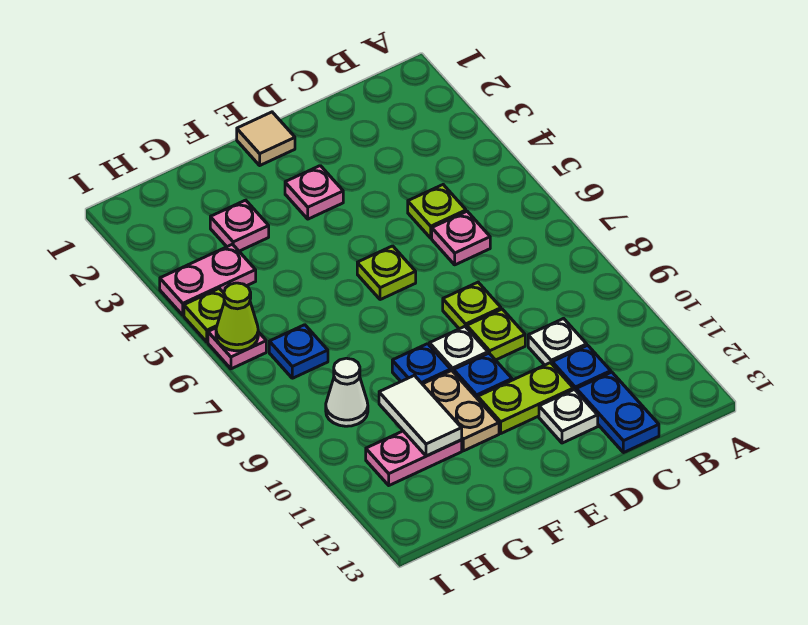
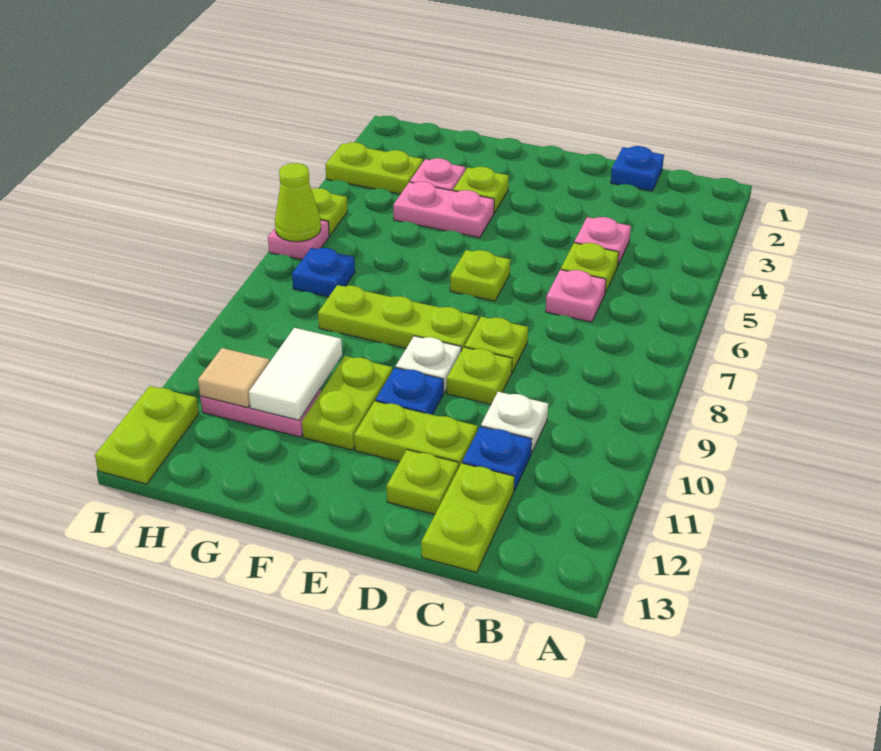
blue 1x2 plate [576,372,659,453] -> lime 1x2 plate [421,463,514,572]
white 1x1 plate [539,390,598,443] -> lime 1x1 plate [387,450,459,514]
tan 1x1 tile [237,112,295,165] -> tan 1x1 tile moved to [198,348,269,408]
pink 1x1 plate [285,166,343,219] -> pink 1x1 plate moved to [574,217,631,265]
none -> lime 1x3 plate [318,285,479,351]
none -> lime 1x1 plate [453,167,509,213]
blue 1x1 plate [392,344,451,384] -> blue 1x1 plate moved to [611,146,664,191]
tan 1x2 plate [423,371,499,451] -> lime 1x2 plate [302,356,392,450]
none -> lime 1x2 plate [325,142,423,194]
pink 1x2 plate [160,244,256,315] -> pink 1x2 plate moved to [393,182,494,238]
white 1x1 cone [326,358,368,426] -> none
none -> lime 1x2 plate [95,386,199,484]

